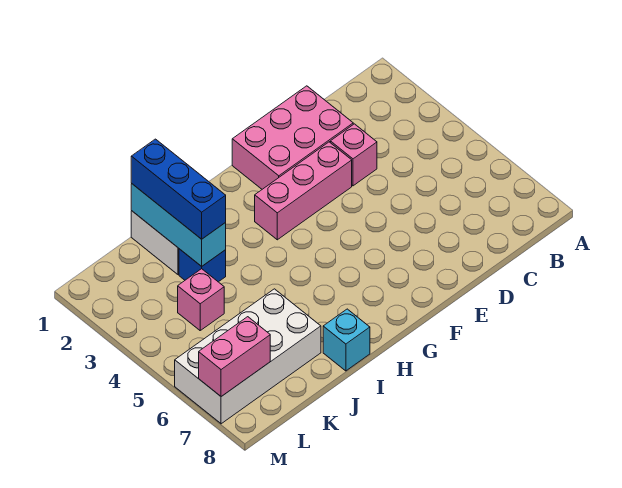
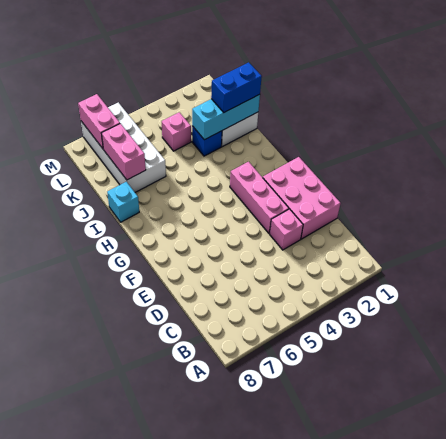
blue 1x3 brick [131,139,226,239] -> blue 1x2 brick [211,62,262,112]
none -> pink 1x2 brick [101,124,146,180]

